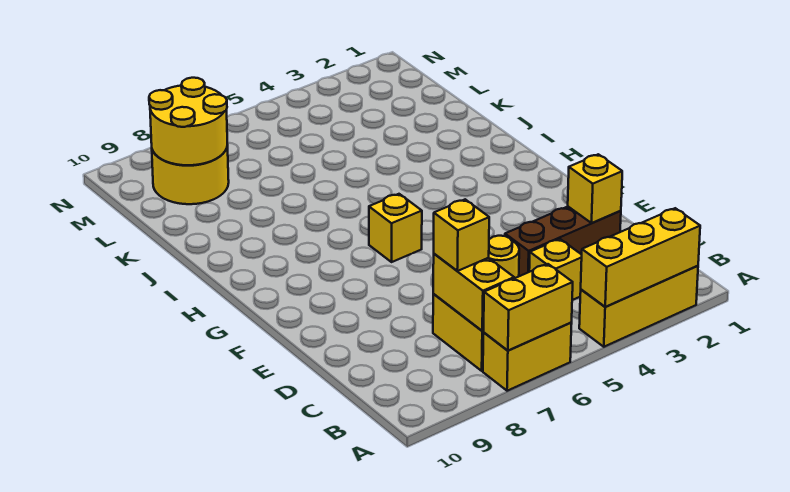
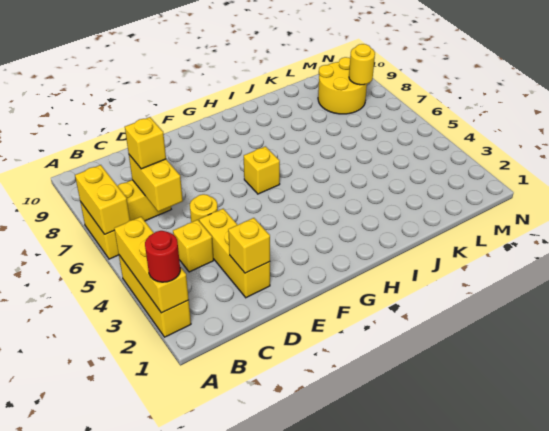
none -> red 1x1 round brick [145,231,180,282]
yellow 1x2 brick [433,254,514,331] -> yellow 1x2 brick turned to [129,155,183,212]
brown 1x3 brick [505,207,621,276] -> yellow 1x3 brick [199,209,270,298]
yellow 2x2 round brick [149,78,227,165] -> yellow 1x1 round brick [349,44,375,85]

